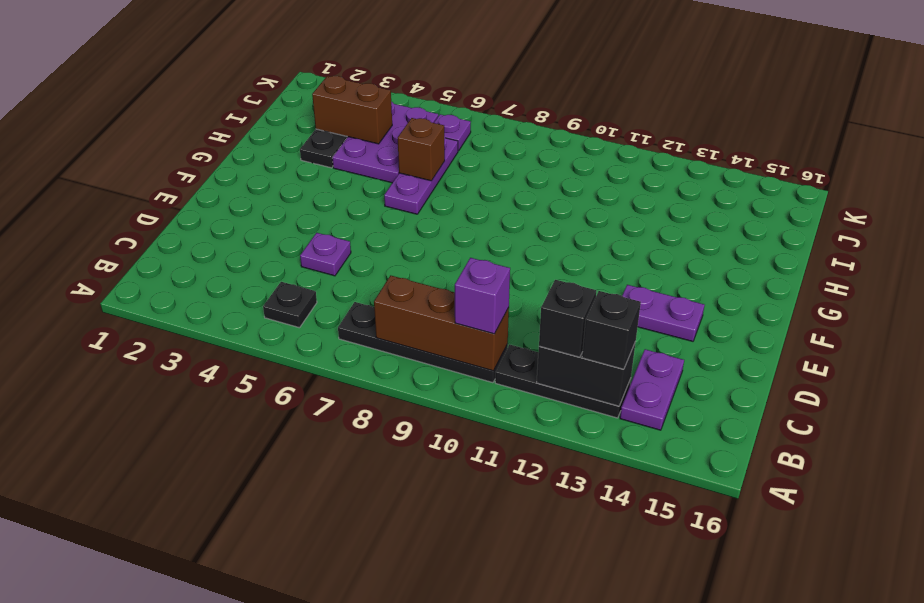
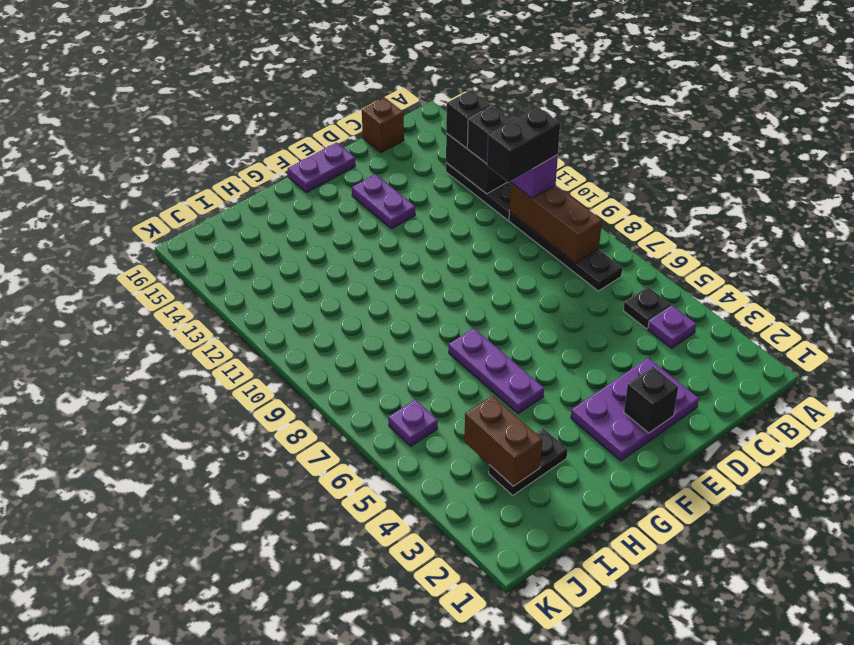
none -> black 1x2 brick [487,107,560,182]
purple 1x2 plate [620,349,684,430] -> purple 1x2 plate moved to [288,142,355,193]
purple 1x1 plate [300,233,351,276] -> purple 1x1 plate moved to [648,306,696,348]
none -> black 1x1 brick [624,367,678,433]
purple 1x3 plate [384,137,458,214] -> purple 1x3 plate turned to [449,328,544,414]
purple 2x3 plate [332,102,438,183] -> purple 2x3 plate moved to [571,358,699,461]
brown 1x1 brick [398,118,445,181] -> brown 1x1 brick moved to [362,98,404,153]

